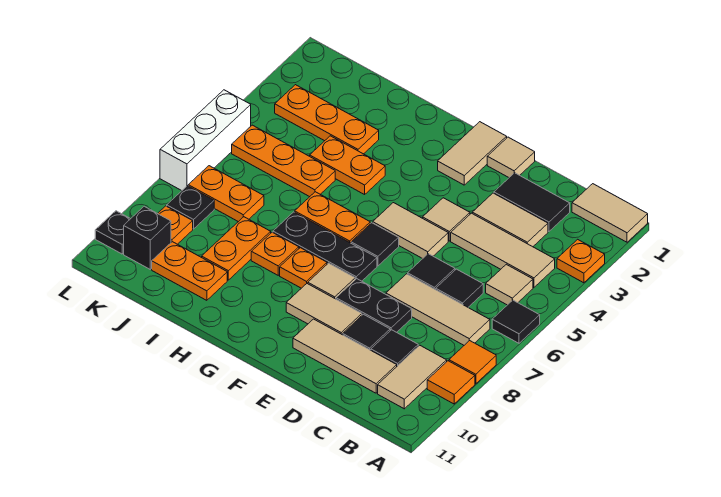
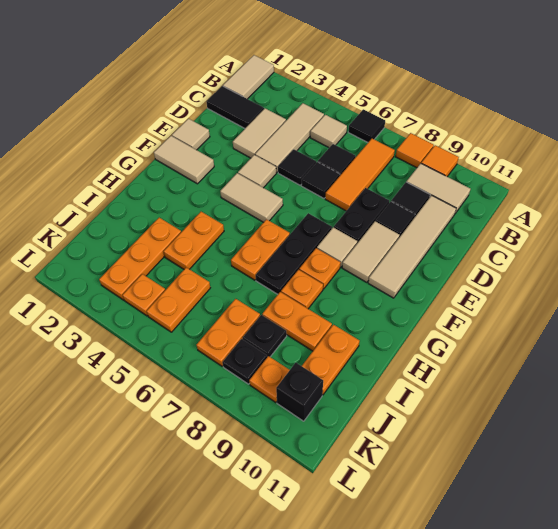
orange 1x1 plate [557,239,605,283] -> orange 1x1 plate moved to [123,274,165,316]
tan 1x3 tile [386,274,490,345] -> orange 1x3 tile [325,139,395,211]
black 1x2 tile [494,173,570,231] -> black 1x2 tile turned to [206,86,264,128]
tan 1x3 tile [293,319,397,393] -> tan 1x4 tile [368,195,456,298]
tan 1x2 tile [373,203,448,259] -> tan 1x2 tile turned to [220,173,283,222]
black 1x1 tile [351,223,399,266] -> black 1x1 tile moved to [278,149,316,185]
orange 1x3 plate [232,125,335,197] -> orange 1x2 plate [147,267,210,332]
white 1x3 brick [160,90,251,191] -> none
black 1x1 plate [95,211,130,254] -> black 1x1 plate moved to [243,315,287,357]

